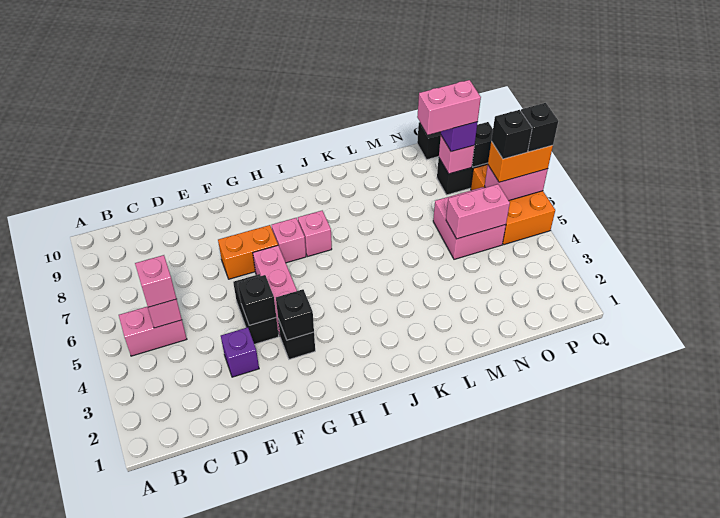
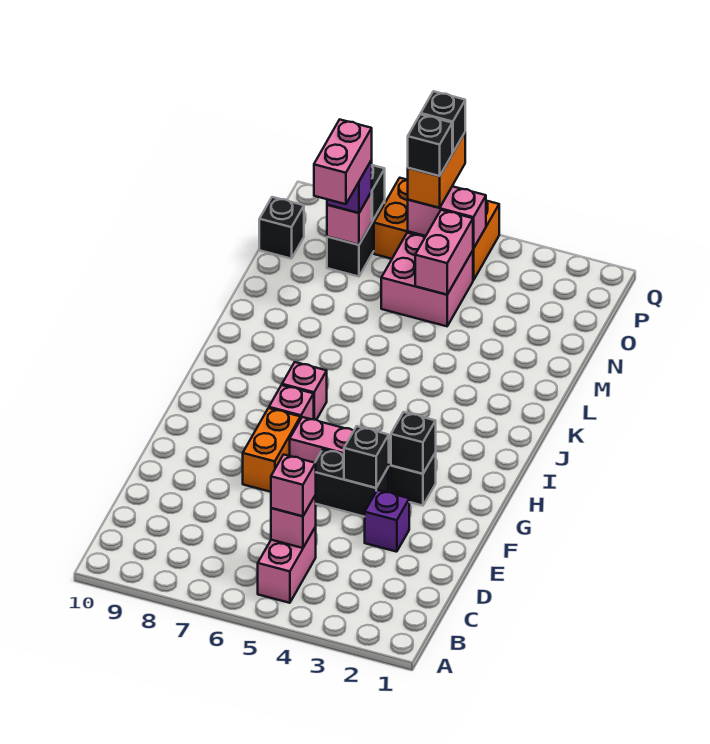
pink 1x2 brick [485,166,548,200] -> pink 1x2 brick turned to [408,186,486,249]

